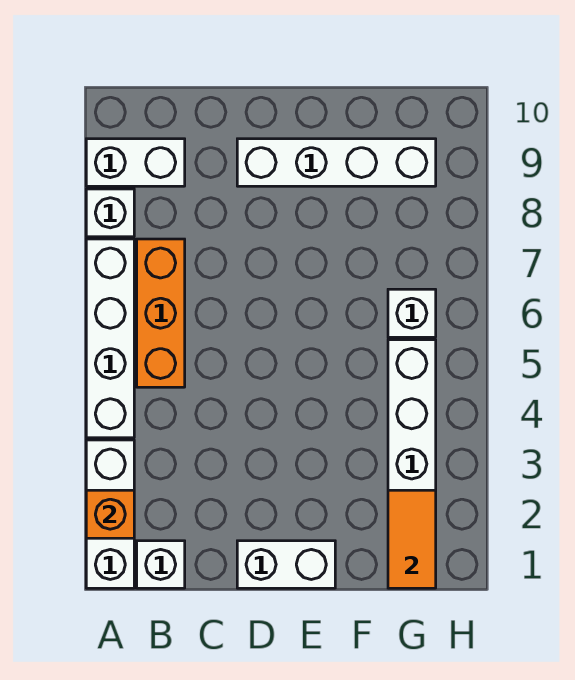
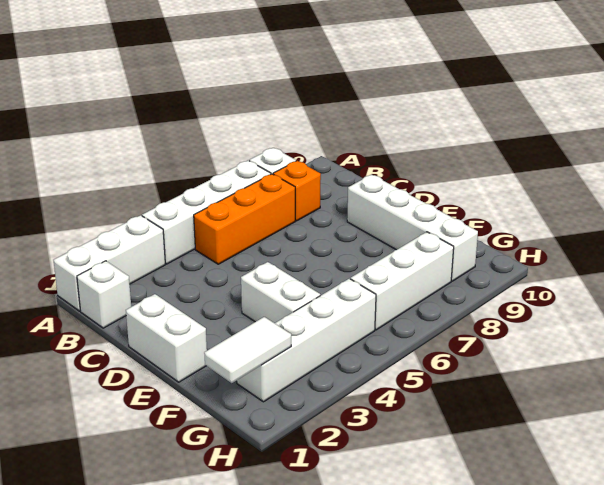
orange 1x1 brick [86,490,134,538] -> orange 1x1 brick moved to [273,161,321,221]
white 1x2 brick [86,139,185,186] -> white 1x2 brick moved to [241,262,320,323]
orange 1x2 tile [388,490,436,588] -> white 1x2 tile [204,317,291,383]
white 1x1 brick [388,289,436,337] -> white 1x3 brick [350,232,454,330]

